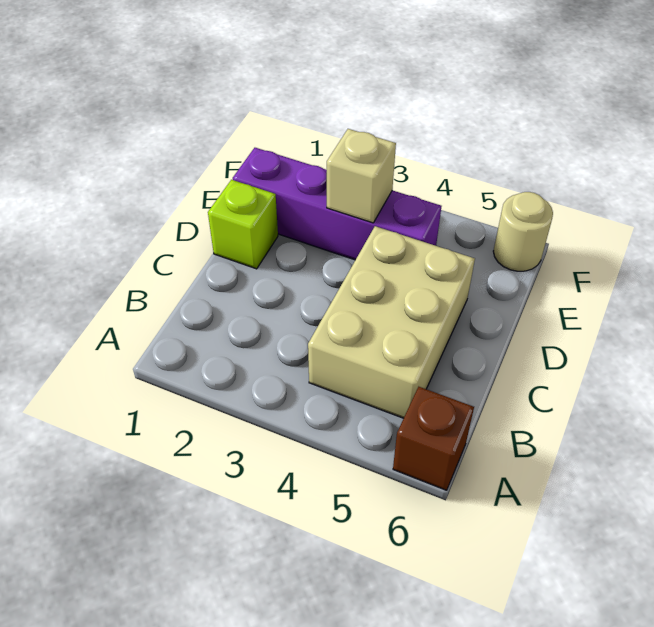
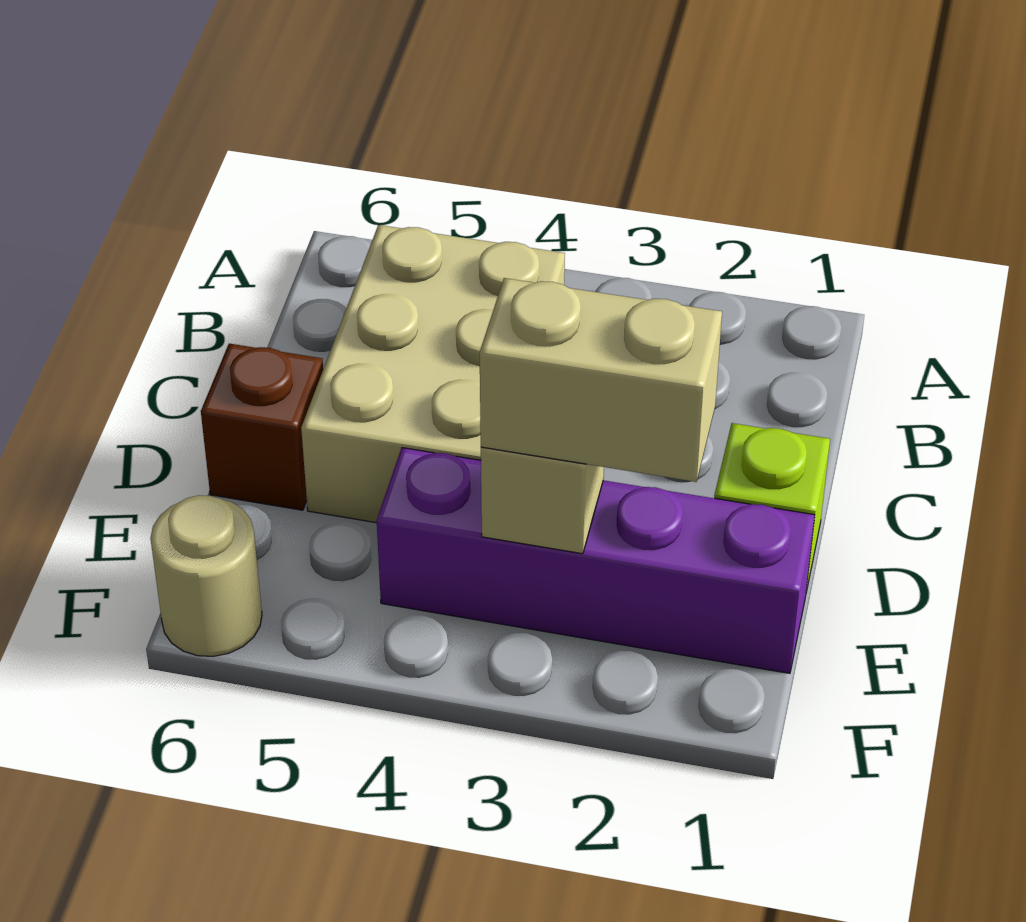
brown 1x1 brick [393,387,474,490] -> brown 1x1 brick moved to [201,344,323,510]
none -> tan 1x2 brick [480,278,722,482]

